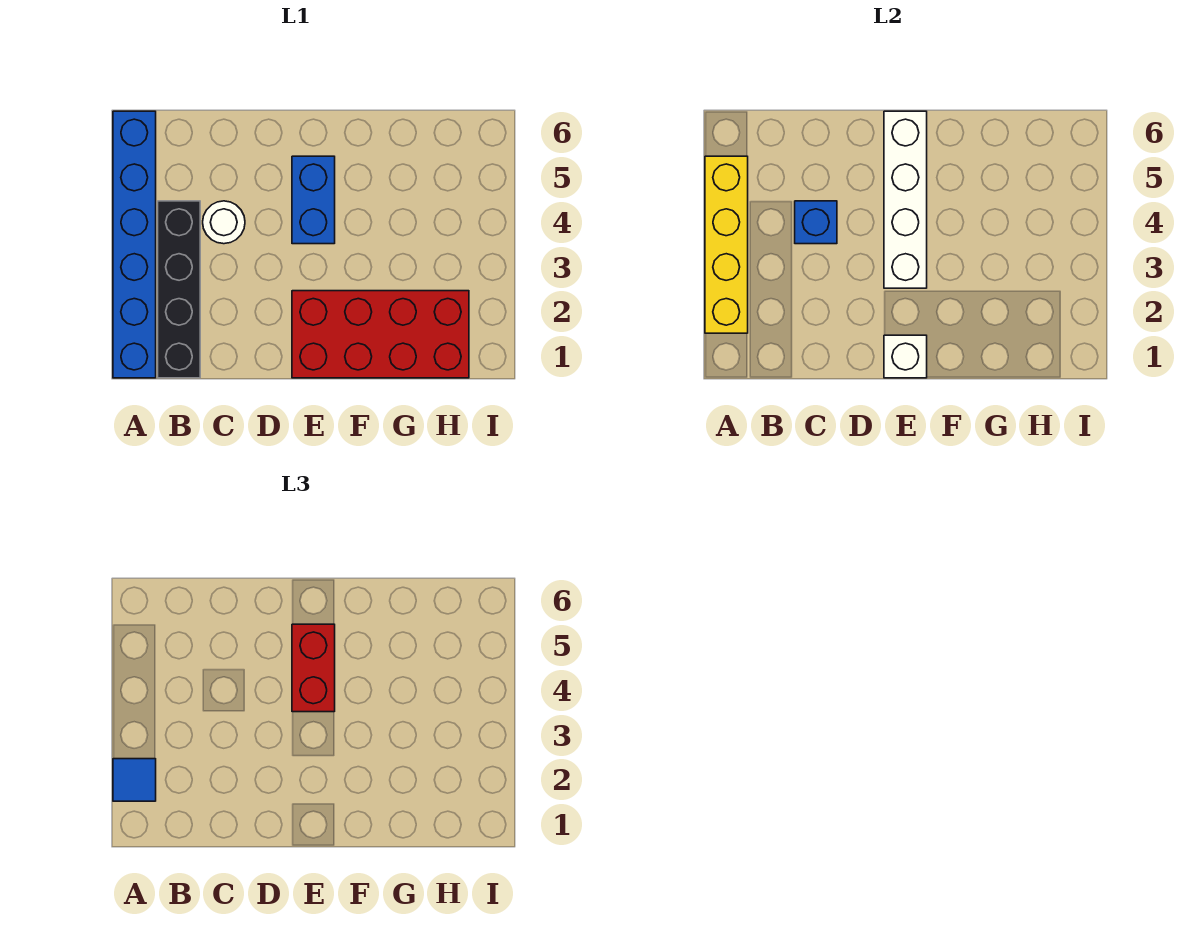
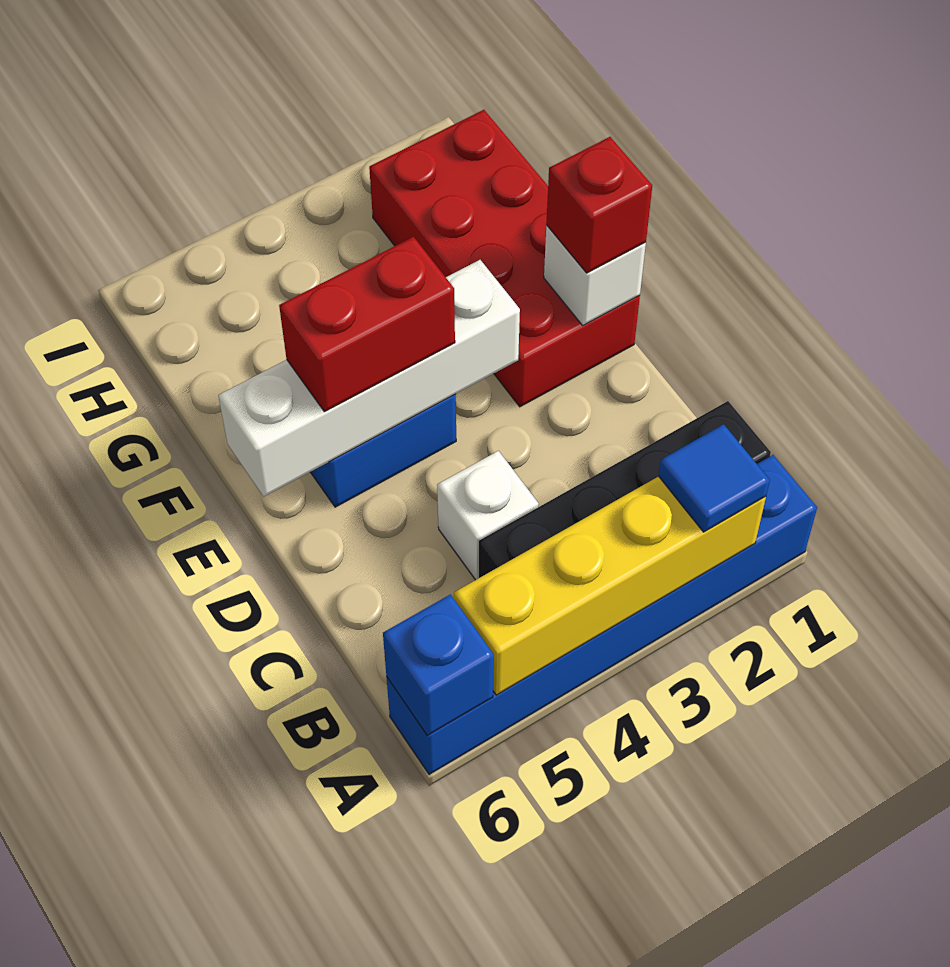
white 1x1 round brick [203,201,245,244] -> white 1x1 brick [437,451,539,580]
blue 1x1 brick [795,201,837,244] -> blue 1x1 brick moved to [383,594,494,735]
none -> red 1x1 brick [546,137,652,273]

